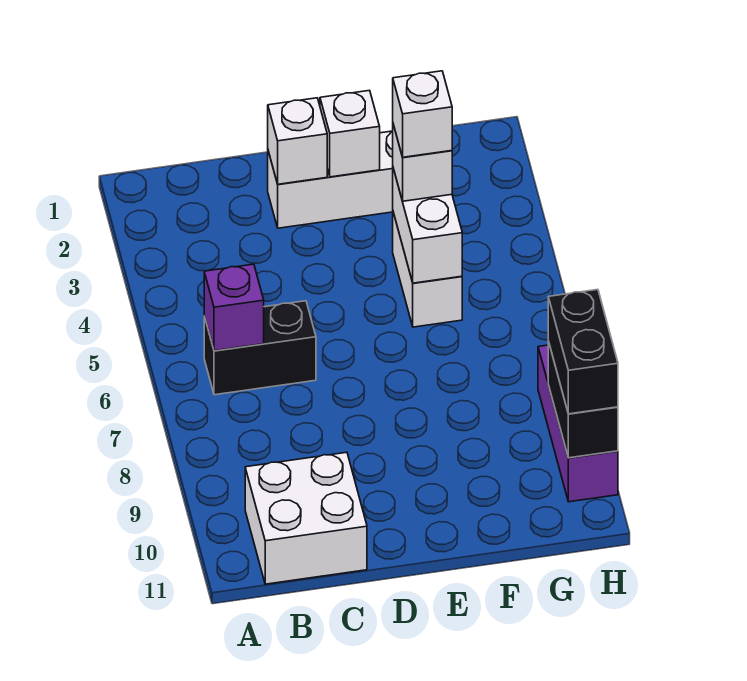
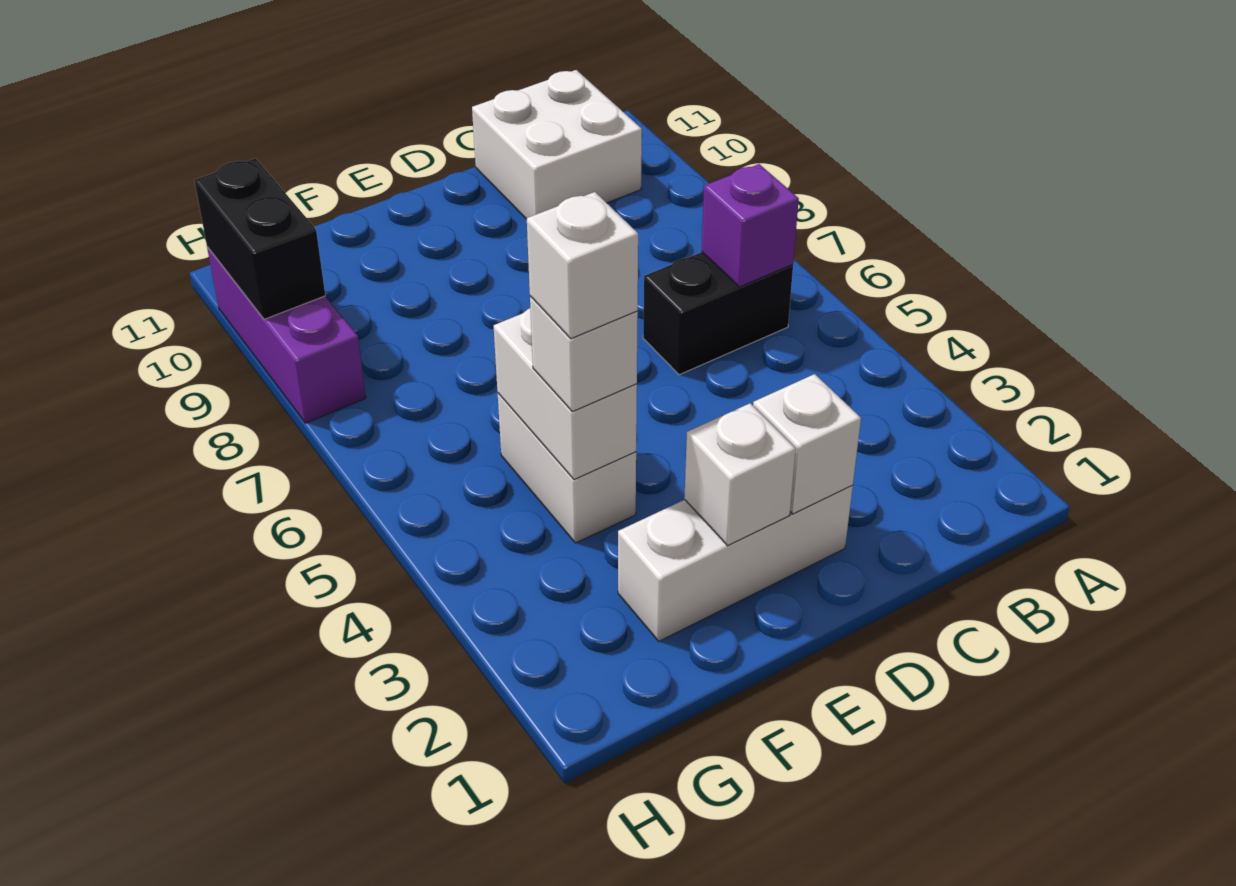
black 1x2 brick [548,289,618,414] -> none

